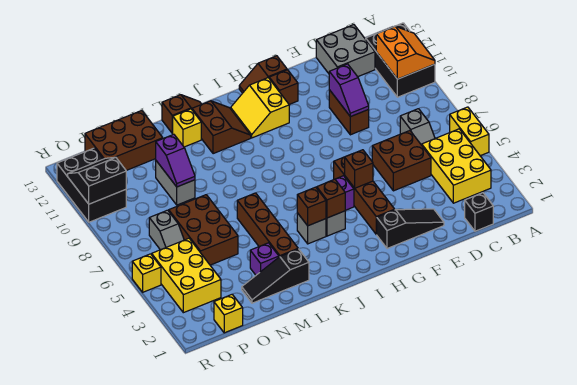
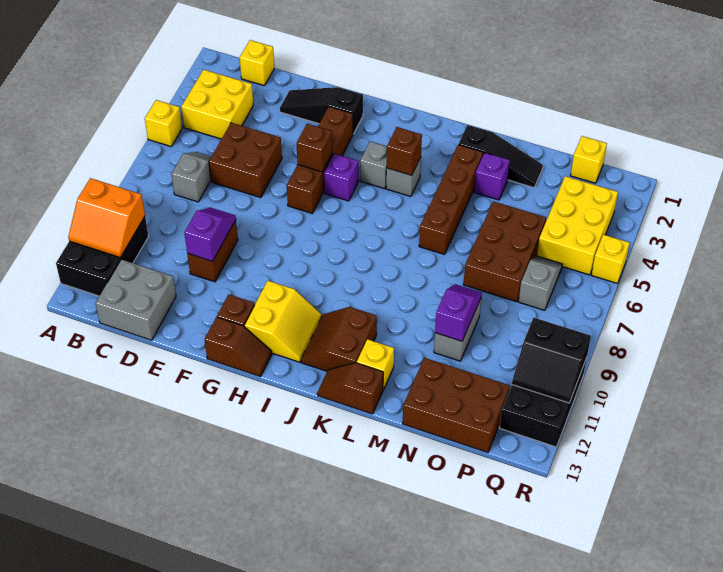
yellow 1x2 brick [450,107,489,156] -> yellow 1x1 brick [145,100,182,146]
orange 2x2 slope [376,26,435,79] -> orange 2x2 slope turned to [68,178,145,257]
yellow 2x3 brick [422,129,491,203] -> yellow 2x2 brick [181,70,253,139]
black 1x1 brick [465,193,493,231] -> yellow 1x1 brick [240,40,274,86]
brown 1x1 brick [317,179,345,218] -> none

